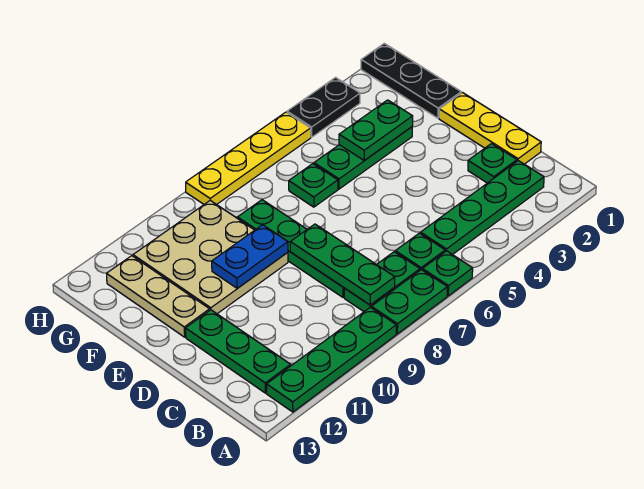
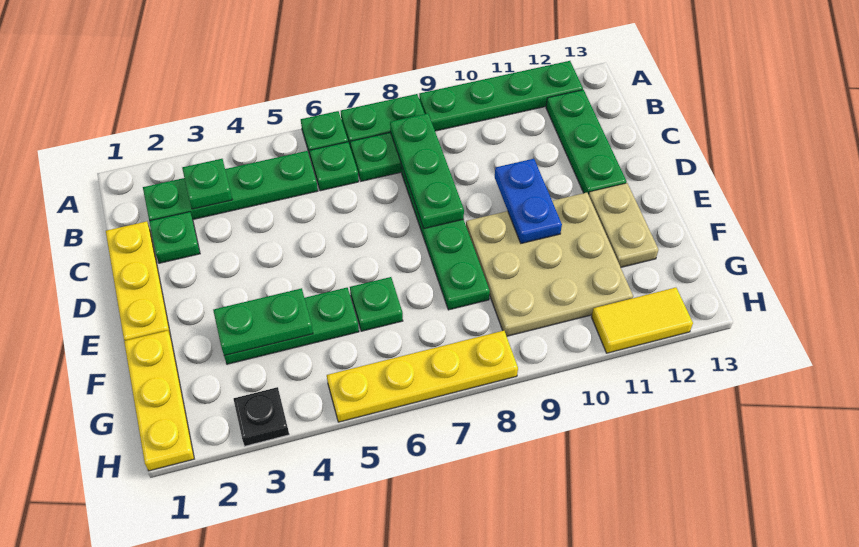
none -> green 1x1 plate [182,159,232,209]
blue 1x2 plate [212,225,288,288] -> blue 1x2 plate turned to [495,159,562,243]
tan 1x3 plate [107,256,210,337] -> tan 1x2 plate [589,183,658,267]
black 1x3 plate [361,43,461,118] -> yellow 1x3 plate [124,331,194,471]
black 1x2 plate [287,78,360,137] -> black 1x1 plate [234,387,289,446]
none -> yellow 1x2 tile [592,288,693,353]

